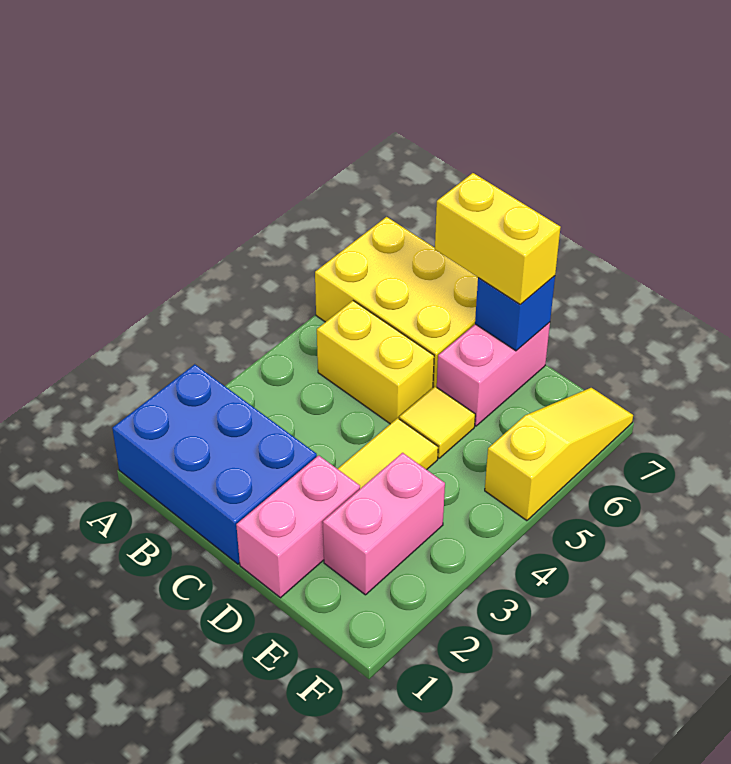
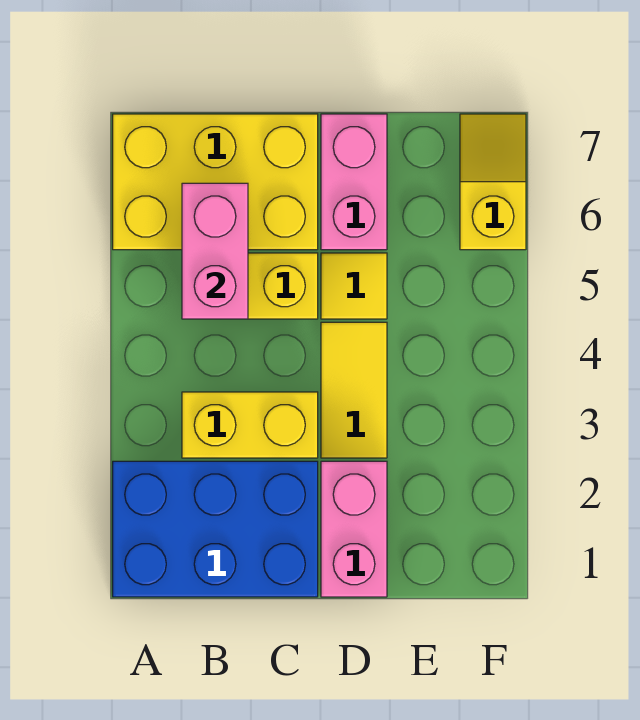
yellow 1x2 brick [435,173,561,305] -> yellow 1x2 brick moved to [182,392,318,458]
blue 1x1 brick [475,276,555,351] -> none
pink 1x2 brick [323,453,445,595] -> pink 1x2 brick moved to [182,183,248,319]
yellow 1x3 slope [485,388,633,521] -> yellow 1x2 slope [460,114,526,250]

